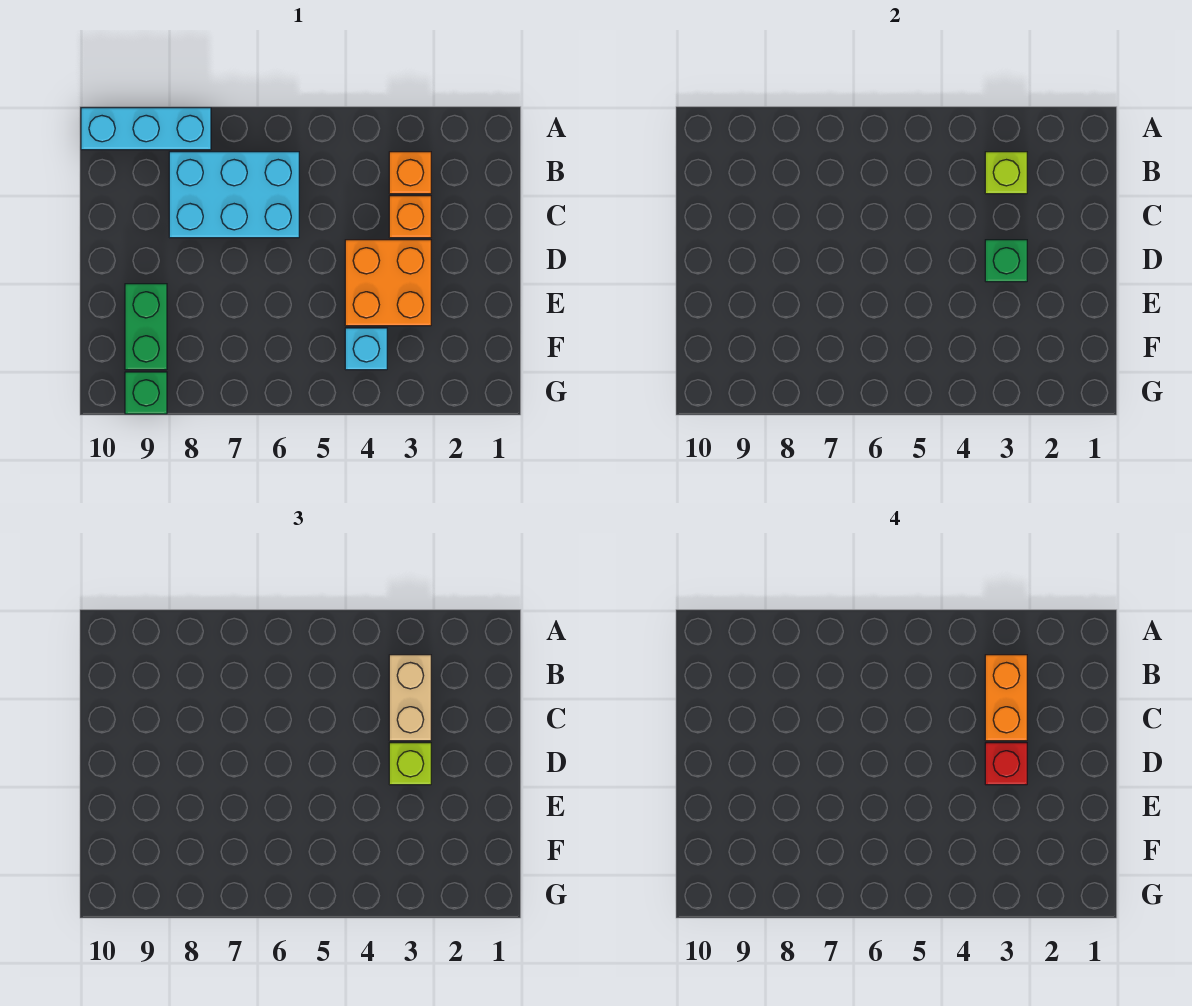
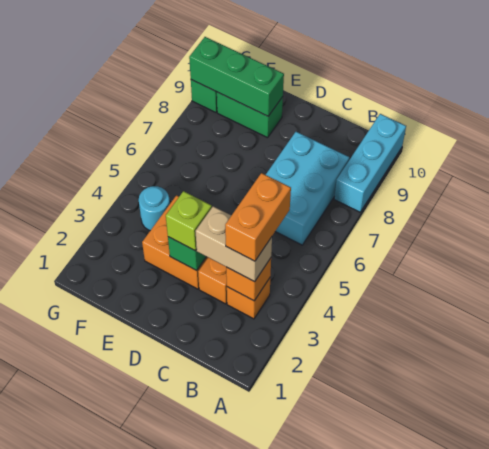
lime 1x1 brick [985,152,1027,194] -> orange 1x1 brick [226,258,271,301]
orange 1x2 brick [985,655,1027,741] -> orange 1x2 brick turned to [225,173,291,261]
red 1x1 brick [985,743,1027,785] -> none
none -> green 1x3 brick [189,37,284,116]
cyan 1x1 brick [345,328,387,370] -> cyan 1x1 round brick [139,186,170,231]

